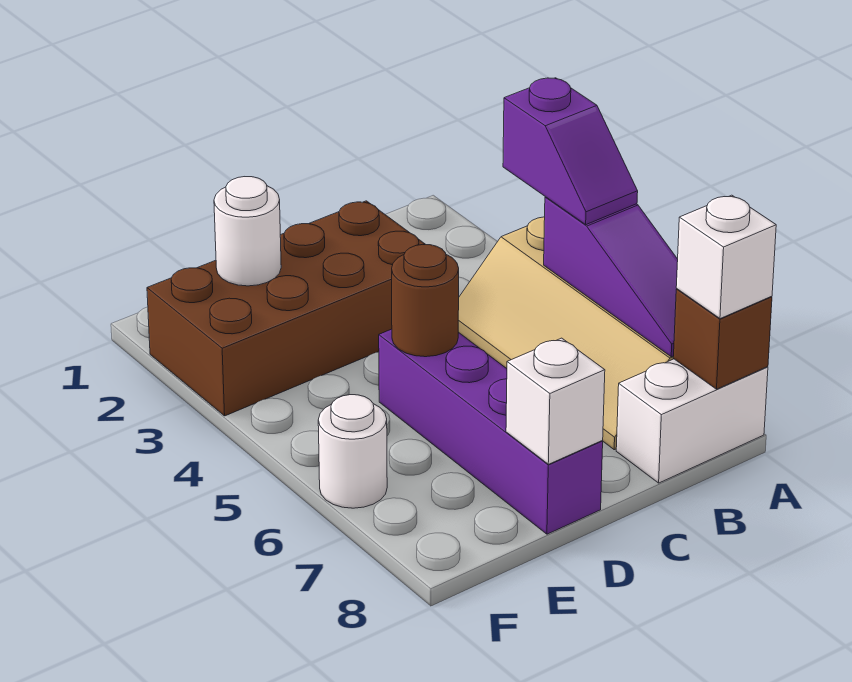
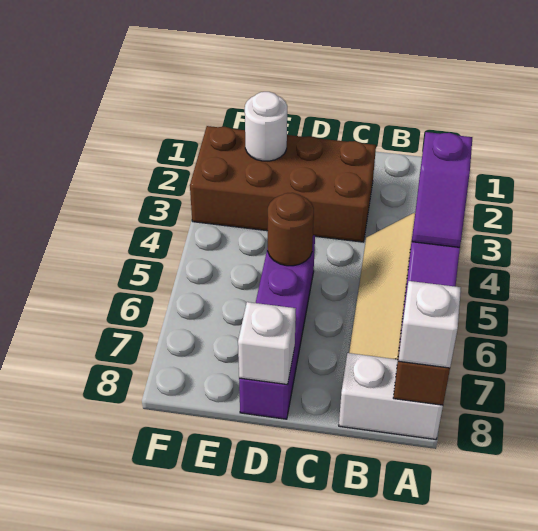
white 1x1 round brick [318,395,387,508] -> none

